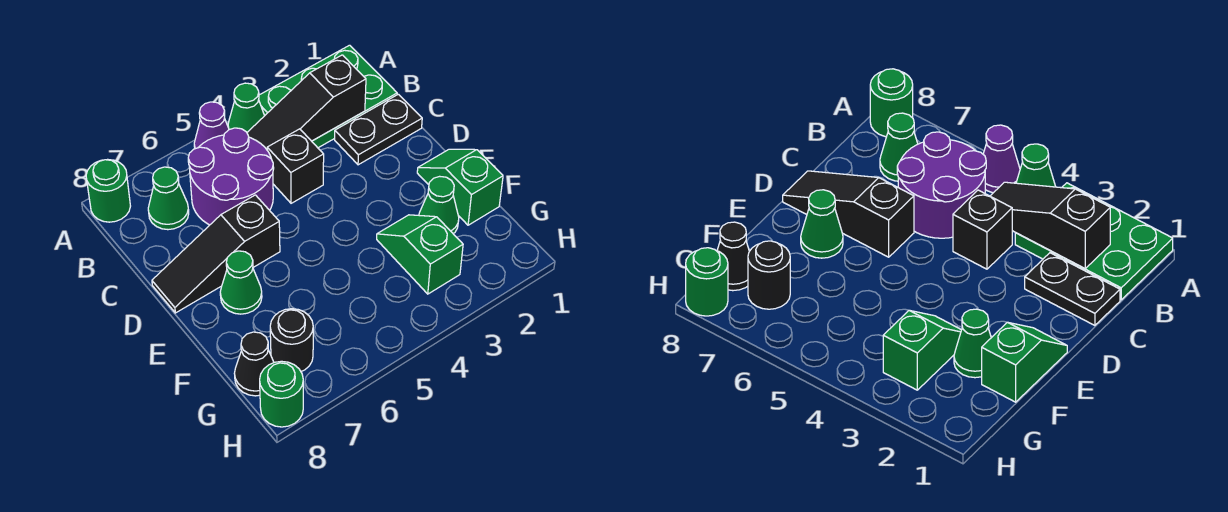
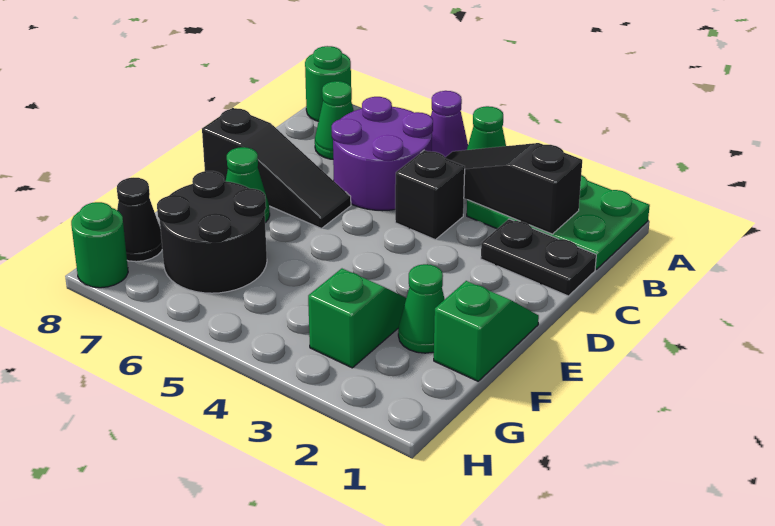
black 1x3 slope [152,195,280,313] -> black 1x3 slope turned to [202,108,351,228]
black 1x1 round brick [270,309,313,371] -> black 2x2 round brick [157,171,267,293]

